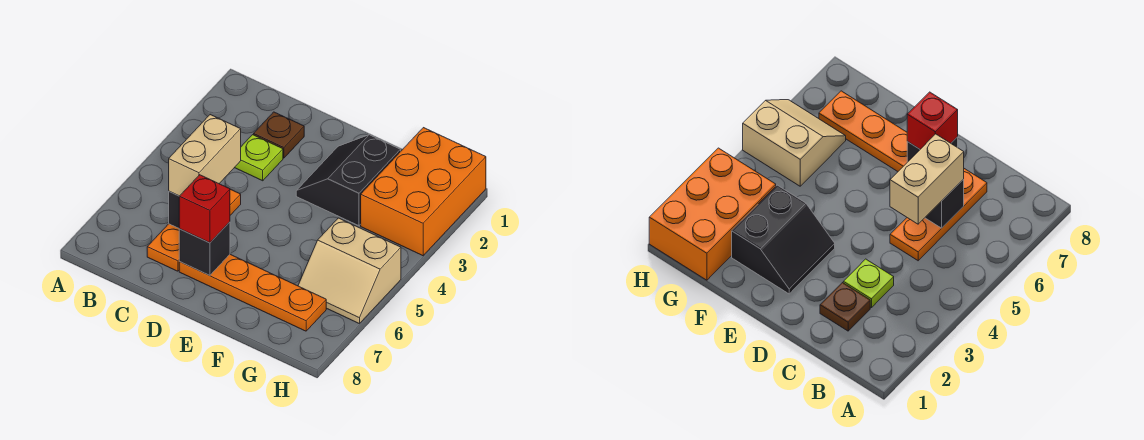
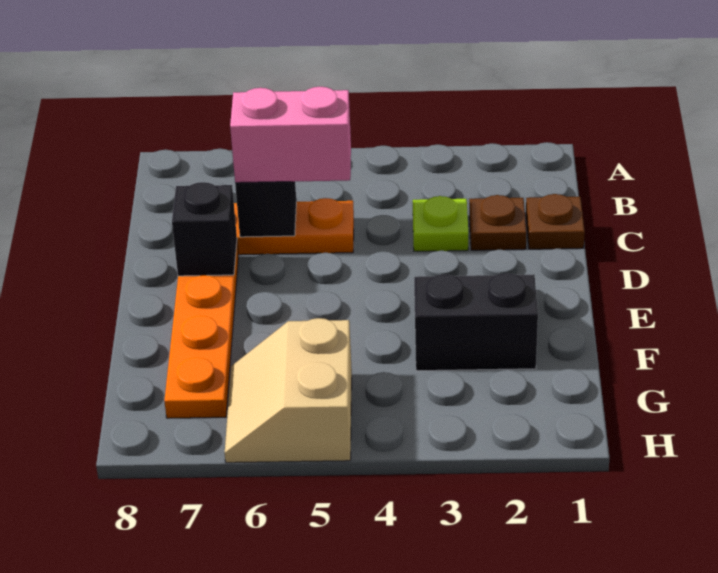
none -> brown 1x1 plate [526,194,585,249]
tan 1x2 brick [169,115,241,196] -> pink 1x2 brick [230,87,351,183]
red 1x1 brick [179,175,230,243] -> none
orange 2x3 brick [361,128,486,256] -> none

